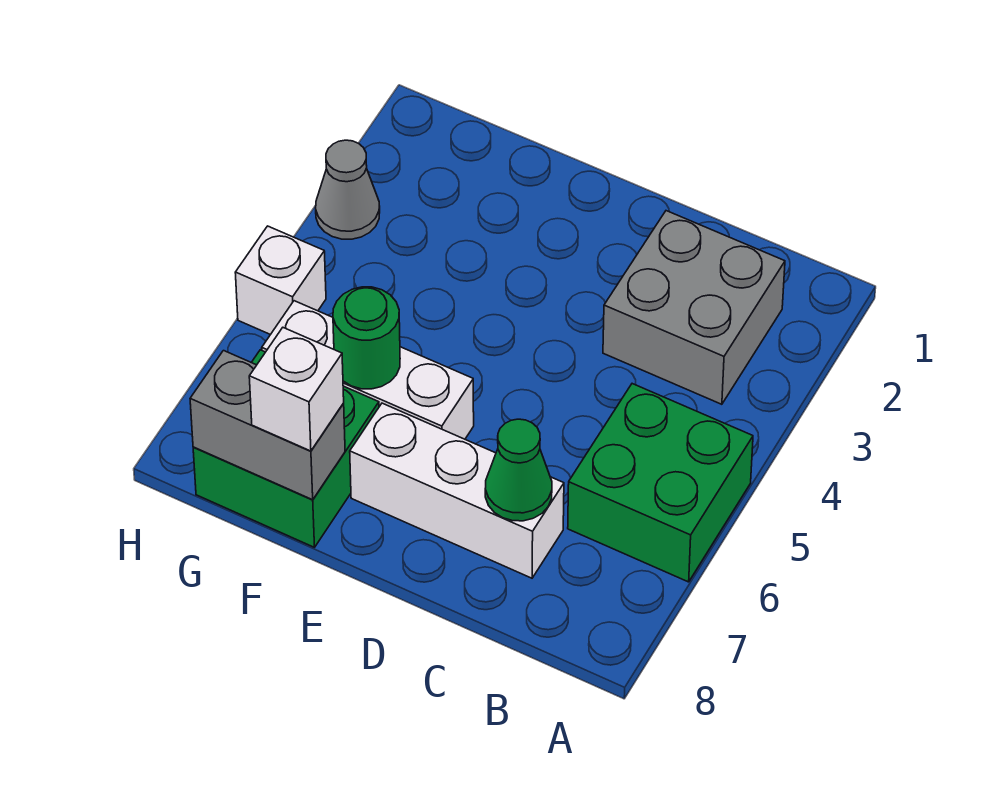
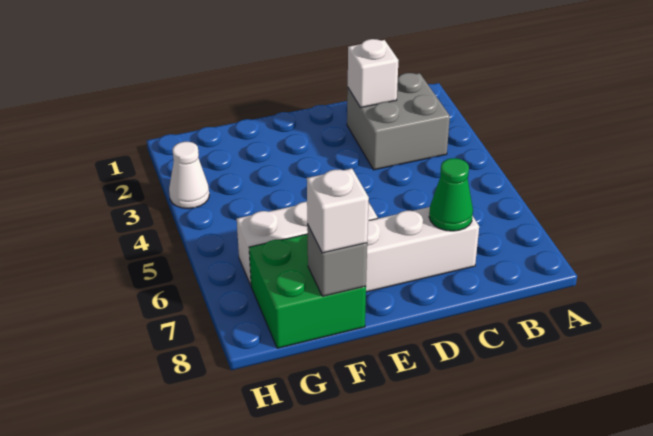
green 2x2 brick [568,384,753,582] -> none
green 1x1 round brick [333,287,400,389] -> none
grey 1x2 brick [190,351,345,500] -> grey 1x1 brick [307,224,367,296]
grey 1x1 cone [316,140,380,239] -> white 1x1 cone [169,142,209,209]
white 1x1 brick [235,226,326,335] -> white 1x1 brick moved to [348,39,399,107]

